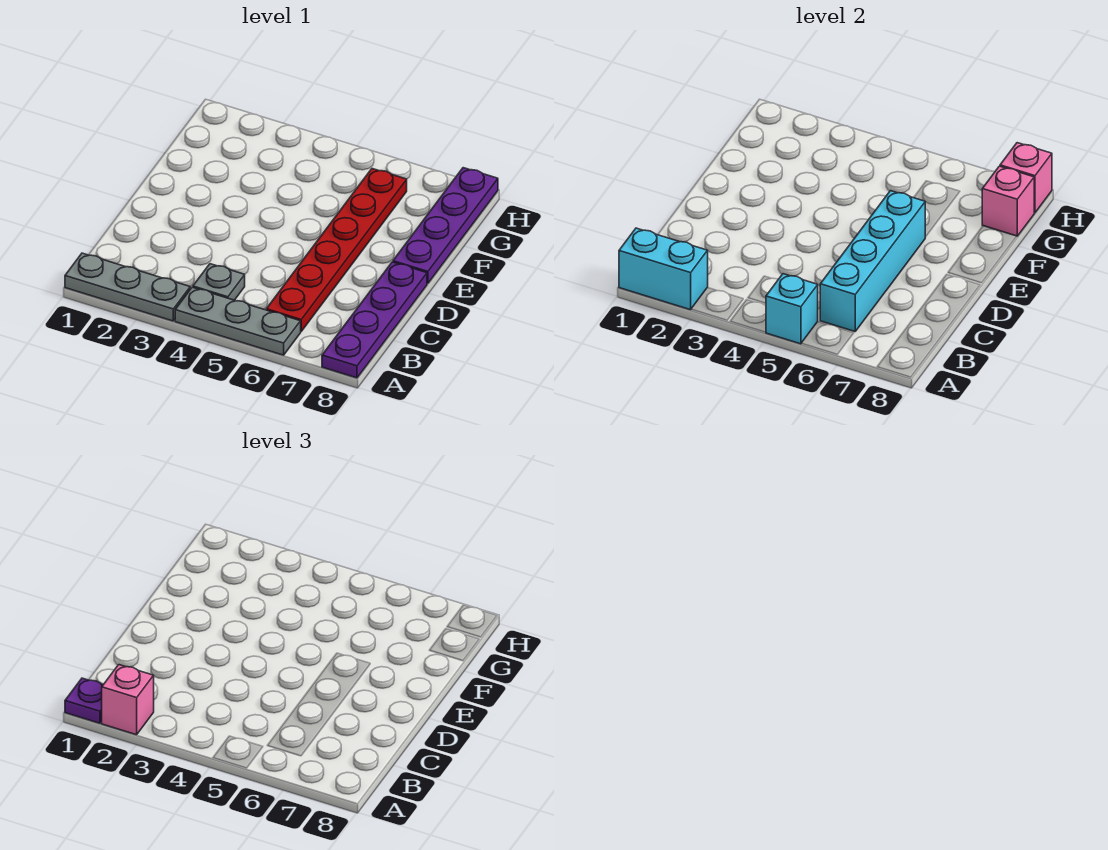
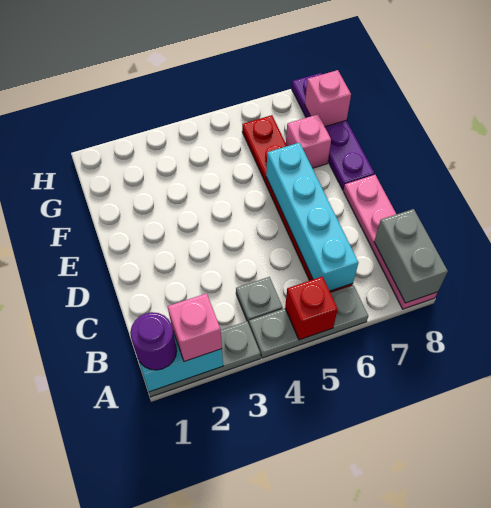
purple 1x1 plate [65,678,103,723] -> purple 1x1 round brick [130,312,177,370]
cyan 1x1 brick [766,274,818,344] -> red 1x1 brick [285,277,338,340]
purple 1x4 plate [322,262,427,378] -> pink 1x4 plate [343,175,438,309]
none -> grey 1x2 brick [374,209,448,303]
pink 1x1 brick [1000,143,1052,213] -> pink 1x1 brick moved to [286,114,331,168]

